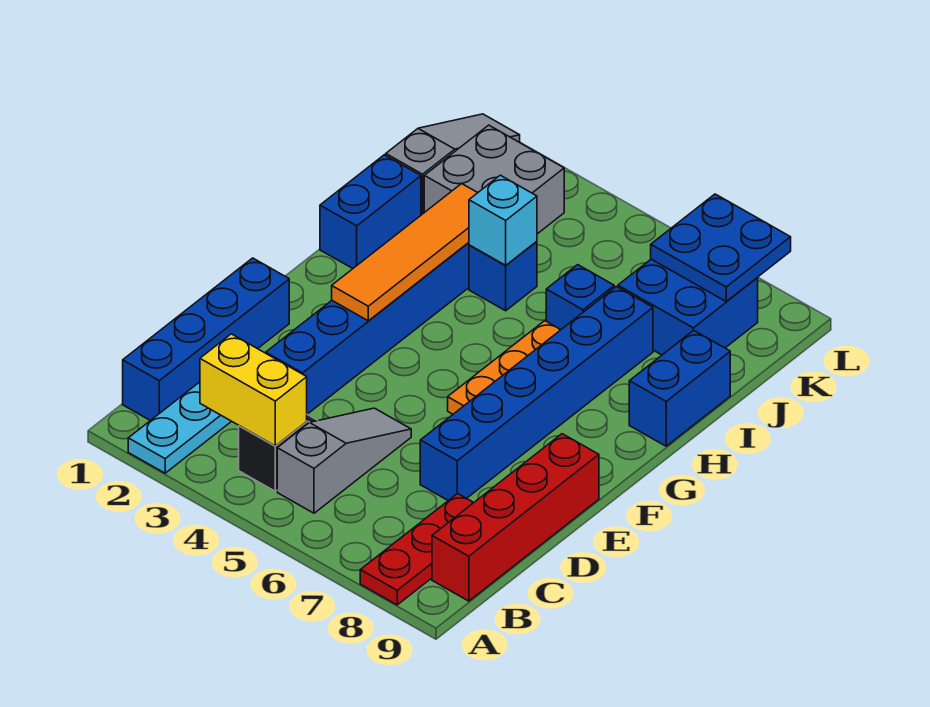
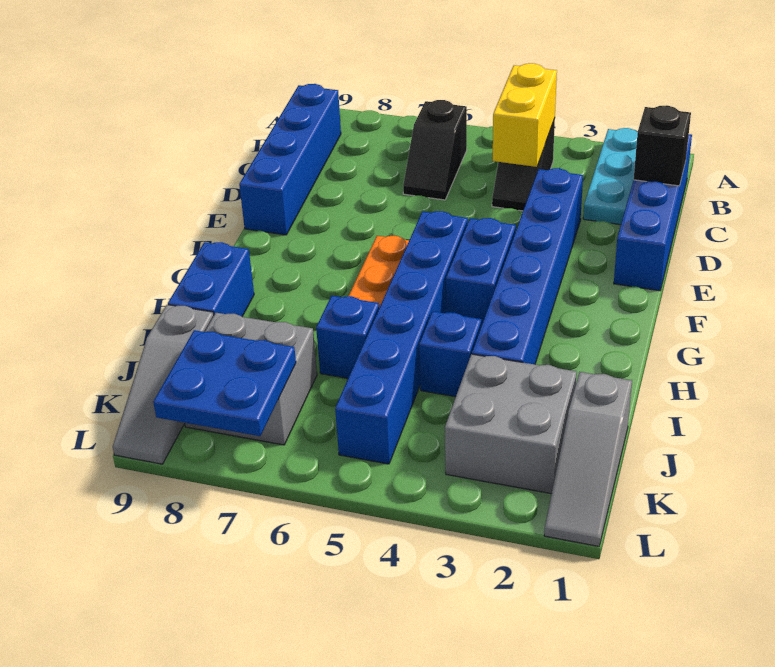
red 1x3 plate [360,493,473,605] -> none
yellow 1x2 brick [200,334,307,446] -> yellow 1x2 brick turned to [493,63,557,167]
grey 1x3 slope [277,408,411,513] -> grey 1x3 slope moved to [113,305,214,464]
none -> black 1x2 slope [403,100,467,200]
red 1x4 brick [432,434,599,601] -> blue 1x4 brick [239,84,341,235]
none -> black 1x1 brick [634,105,691,186]
blue 1x6 brick [420,287,653,501] -> blue 1x6 brick moved to [335,211,468,464]
orange 1x4 tile [332,184,477,321] -> none
blue 1x2 brick [320,155,421,268] -> blue 1x2 brick moved to [446,218,516,326]
cyan 1x1 brick [469,175,537,265] -> none
blue 2x2 brick [618,259,758,355] -> grey 2x2 brick [185,313,317,445]

